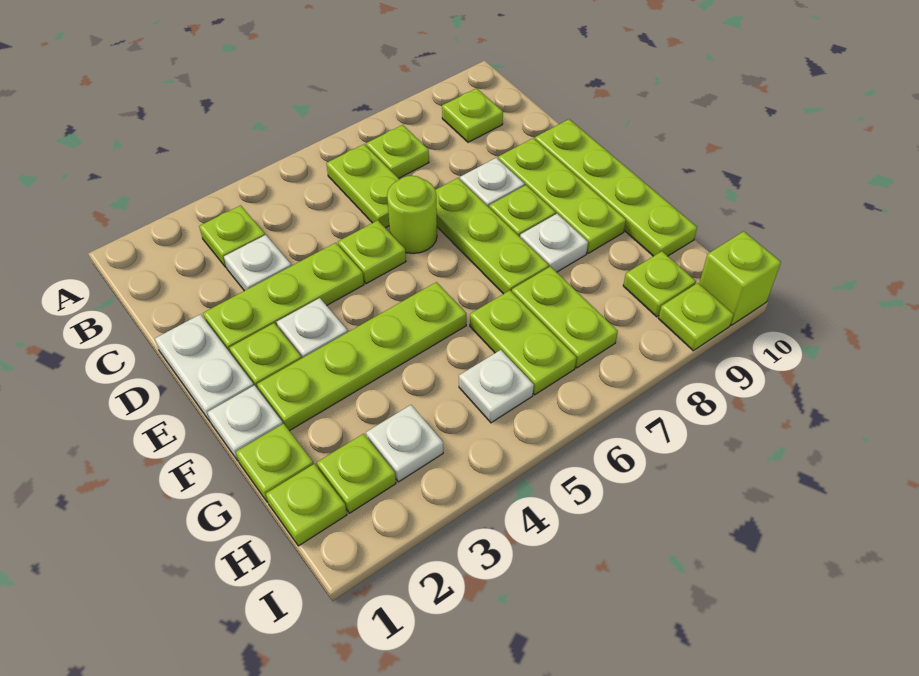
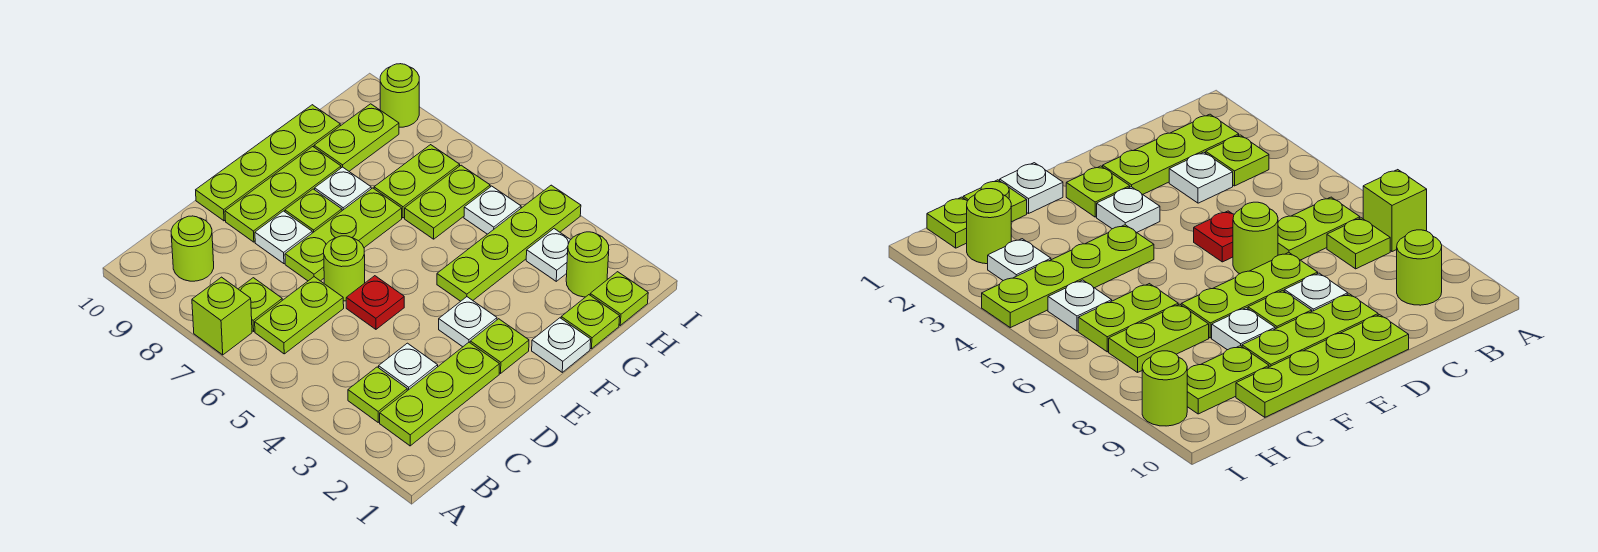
lime 1x1 plate [442,88,503,142] -> lime 1x1 round brick [171,216,214,281]
white 1x2 plate [155,314,254,421] -> none
lime 1x3 plate [203,243,364,354] -> lime 1x3 plate turned to [380,342,499,446]
lime 1x1 plate [338,220,406,284] -> red 1x1 plate [346,276,404,329]
lime 1x4 plate [257,282,466,431] -> lime 1x4 plate turned to [437,185,581,301]
lime 1x1 plate [317,434,396,513] -> lime 1x1 round brick [566,232,609,297]
lime 1x1 plate [623,251,696,317] -> lime 1x2 plate [314,104,399,171]
lime 1x1 plate [658,283,734,351] -> lime 1x1 round brick [380,64,419,127]
lime 1x1 brick [699,231,781,325] -> lime 1x1 brick moved to [192,277,252,355]

